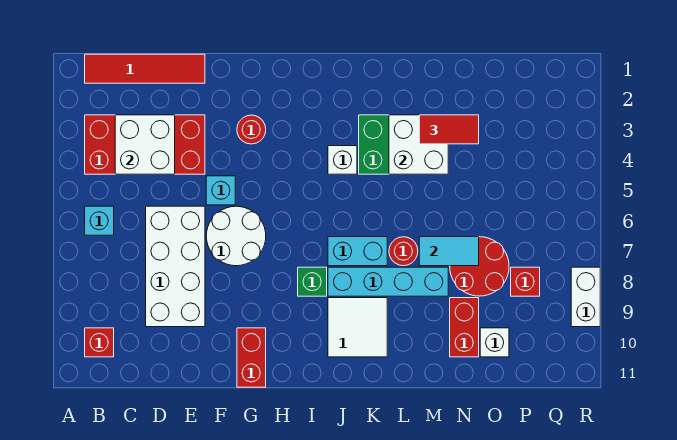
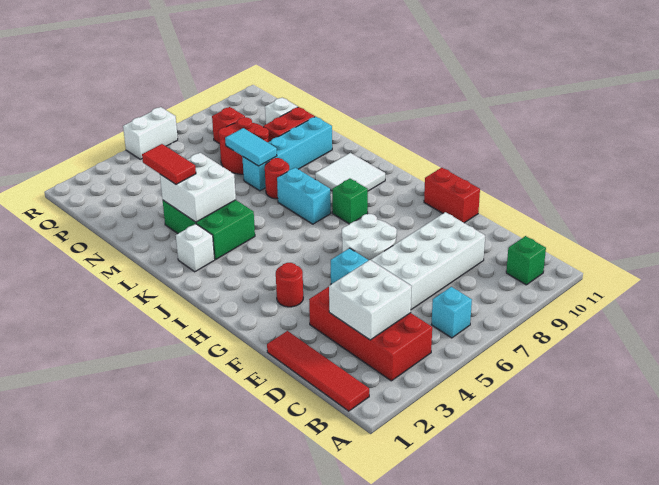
red 1x1 brick [85,328,114,357] -> green 1x1 brick [506,236,546,285]
red 1x2 brick [237,328,266,387] -> red 1x2 brick turned to [424,168,480,223]
white 1x1 brick [328,146,357,174] -> white 1x1 brick moved to [176,224,215,272]
cyan 1x4 brick [328,267,448,296] -> cyan 1x4 brick turned to [242,117,332,191]
white 1x2 brick [571,267,600,327] -> white 1x2 brick moved to [123,107,178,159]

